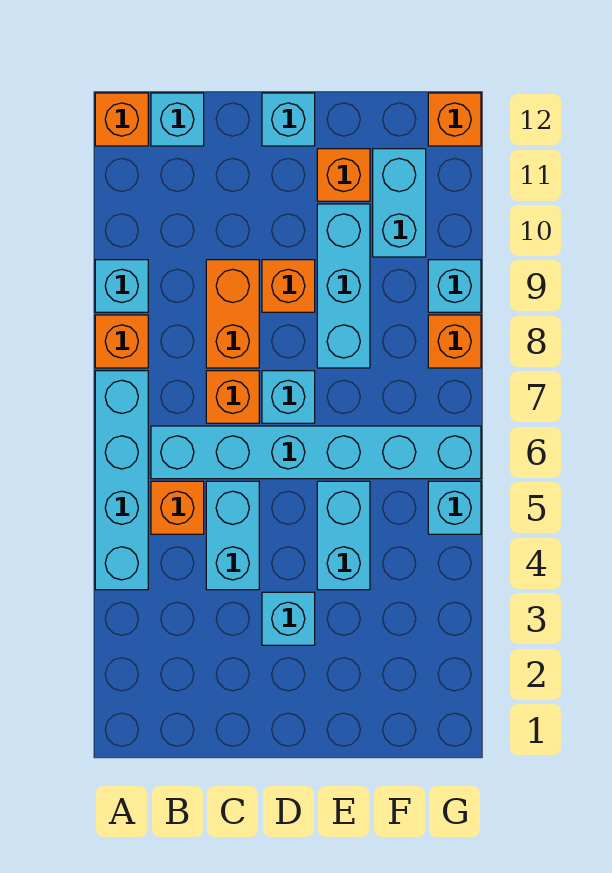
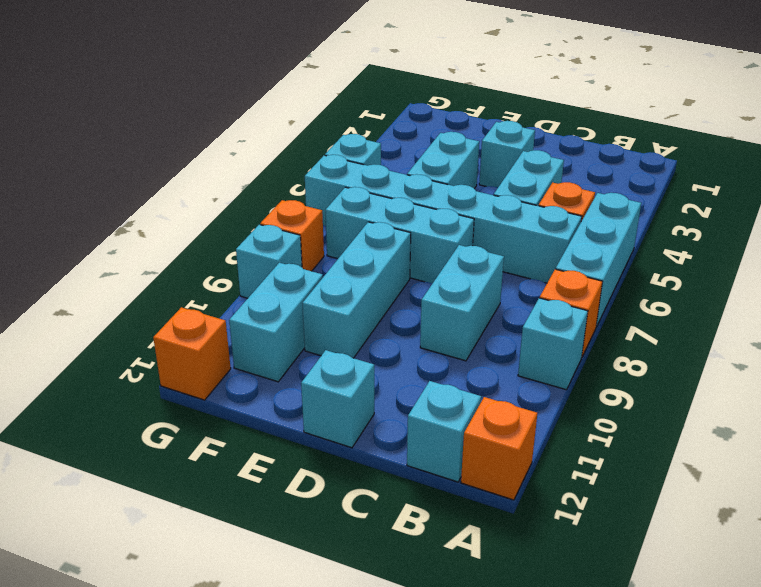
cyan 1x4 brick [95,371,148,590] -> cyan 1x3 brick [556,193,641,327]
orange 1x1 brick [206,371,259,423] -> none
orange 1x2 brick [206,260,259,368] -> cyan 1x2 brick [420,245,504,361]
cyan 1x1 brick [262,371,315,423] -> cyan 1x3 brick [325,187,474,283]
orange 1x1 brick [262,260,315,312] -> none
orange 1x1 brick [317,149,370,201] -> none

